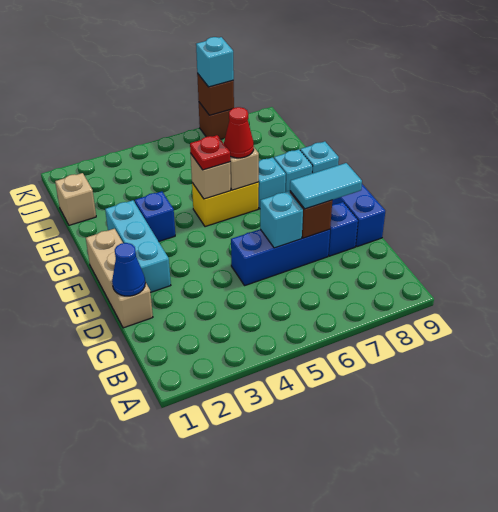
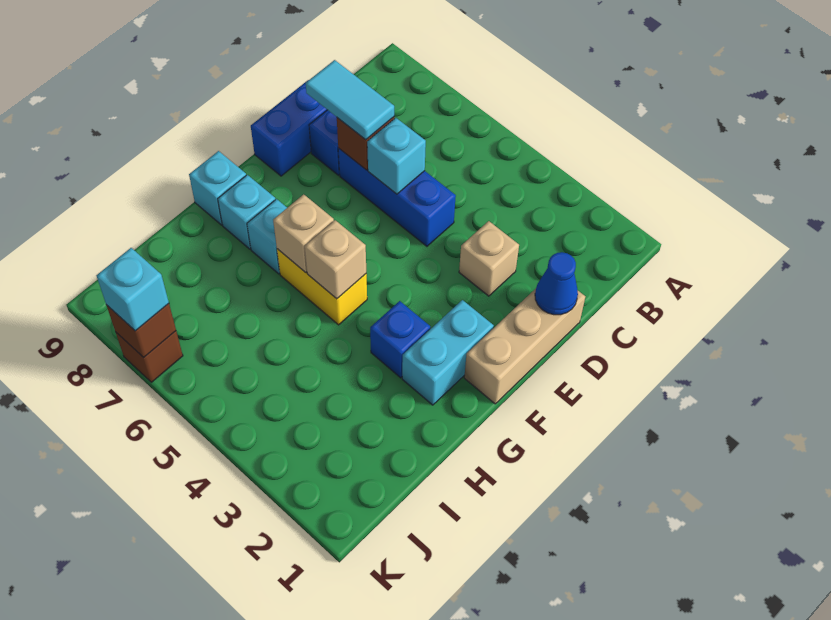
cyan 1x3 brick [105,200,171,292] -> cyan 1x2 brick [402,300,494,405]
red 1x1 plate [190,135,230,170] -> none
red 1x1 cone [224,107,254,158] -> none
tan 1x1 brick [55,173,96,225] -> tan 1x1 brick moved to [459,221,519,296]

